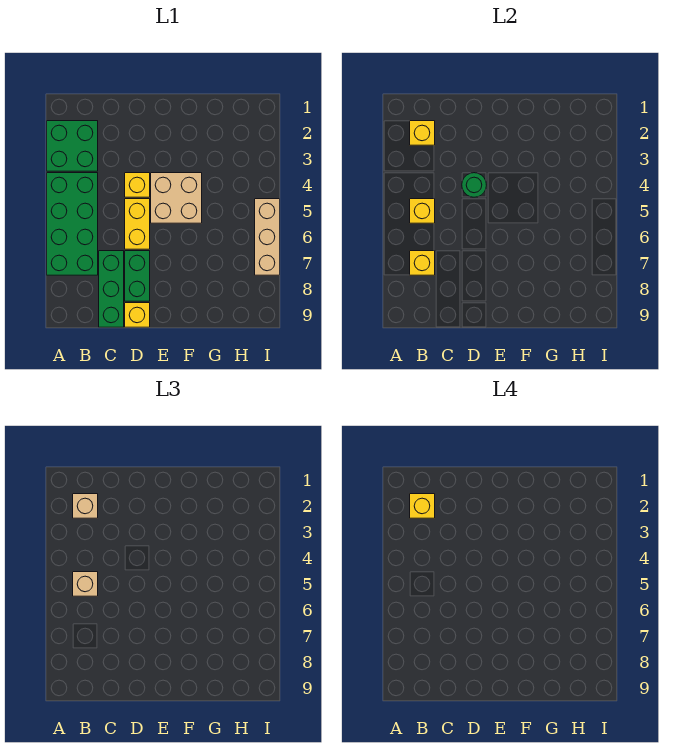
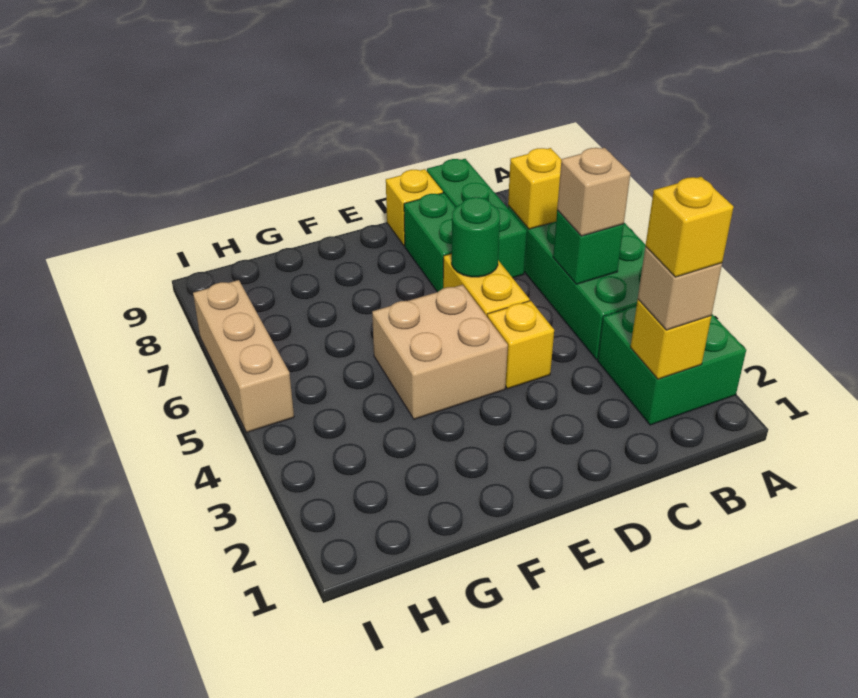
yellow 1x1 brick [410,199,435,223] -> green 1x1 brick [553,210,624,284]
green 1x1 round brick [462,173,486,197] -> green 1x1 round brick moved to [451,197,500,277]

